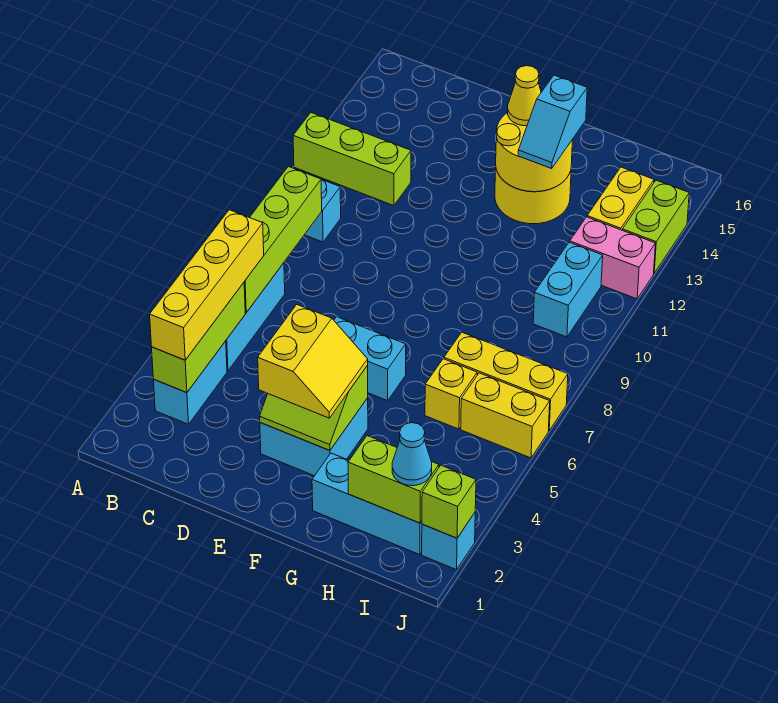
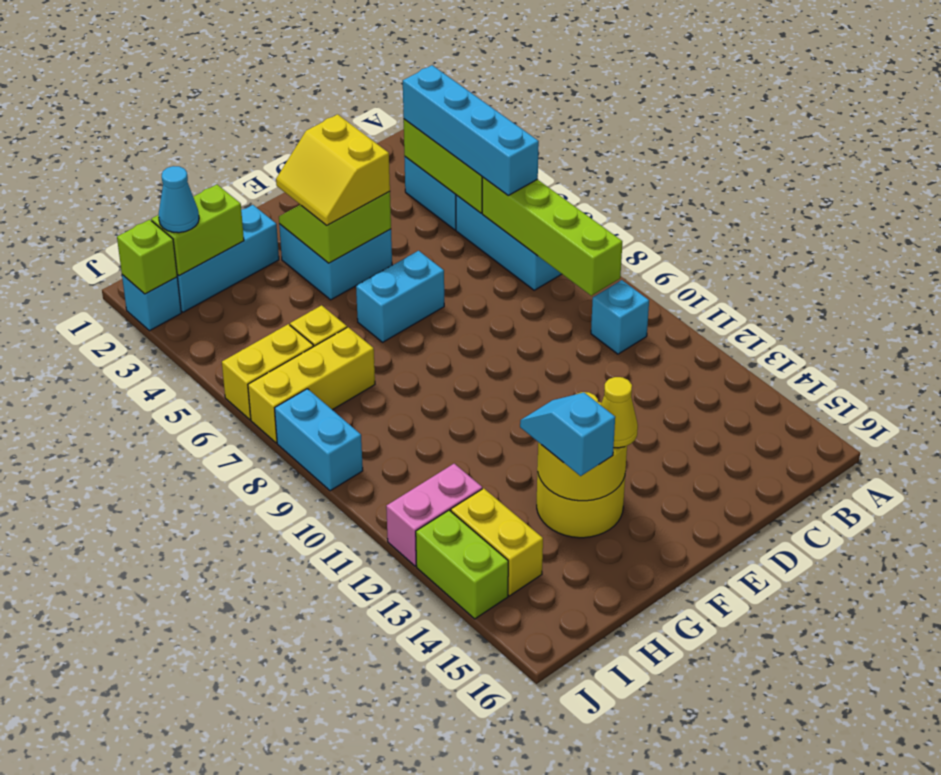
lime 1x3 brick [293,113,411,206] -> none
yellow 1x4 brick [150,210,264,360] -> cyan 1x4 brick [403,65,539,195]
cyan 1x2 brick [533,242,603,337] -> cyan 1x2 brick moved to [275,389,363,491]

